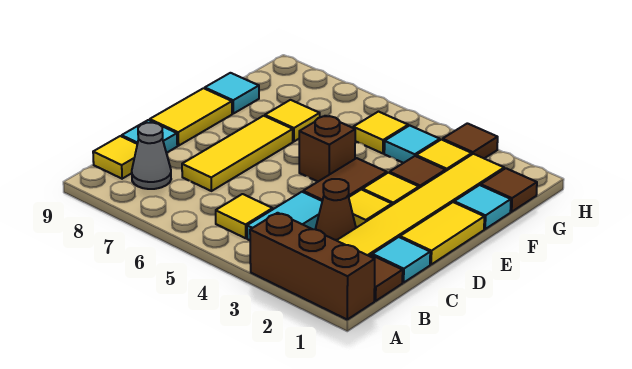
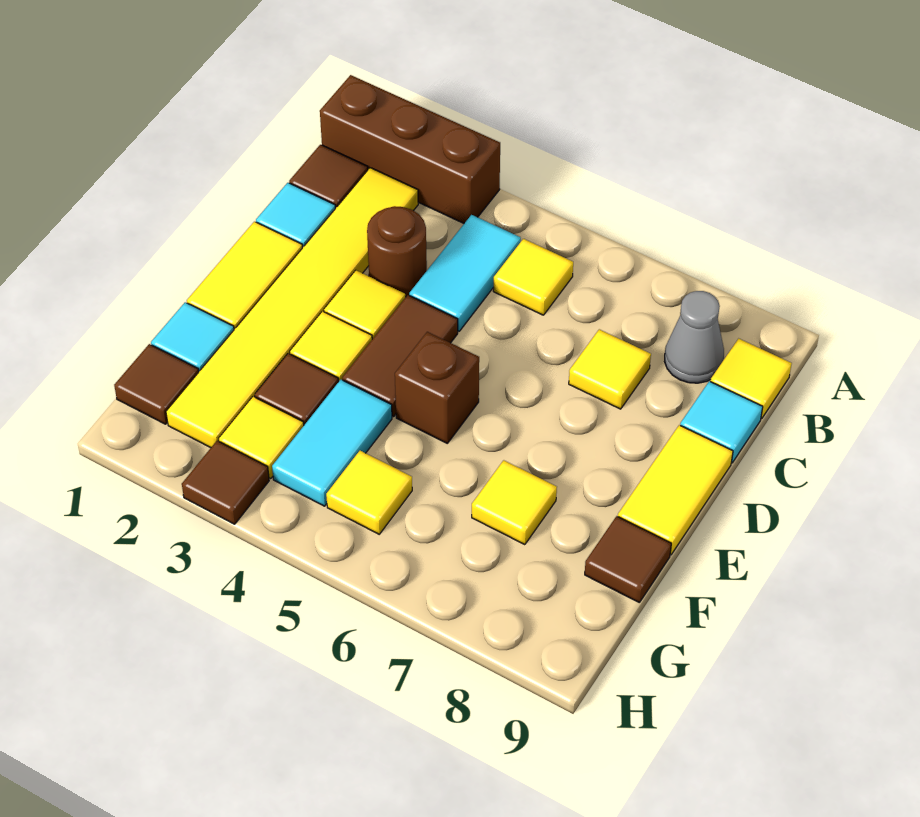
brown 1x1 cone [316,179,356,240] -> brown 1x1 round brick [367,206,427,297]
yellow 1x3 tile [182,116,293,191] -> yellow 1x1 tile [569,329,651,409]
cyan 1x1 tile [205,73,259,114] -> brown 1x1 tile [585,516,671,603]
cyan 1x1 tile [384,125,440,163] -> cyan 1x2 tile [272,380,392,506]

